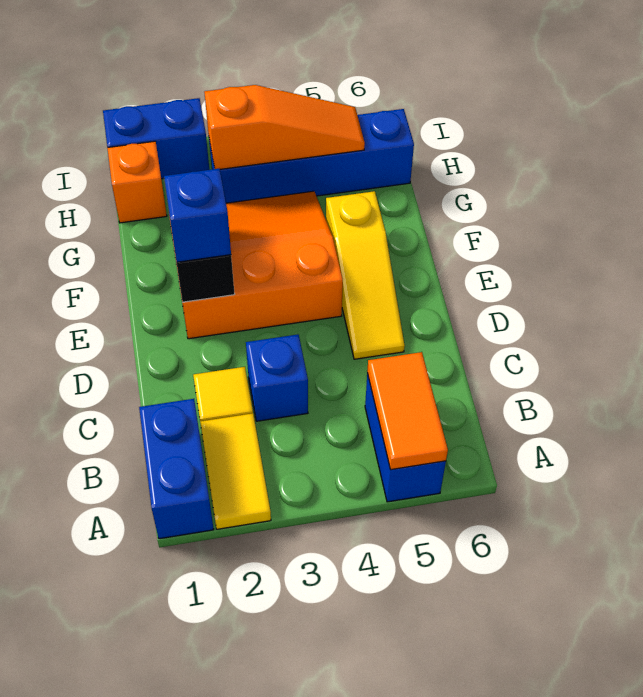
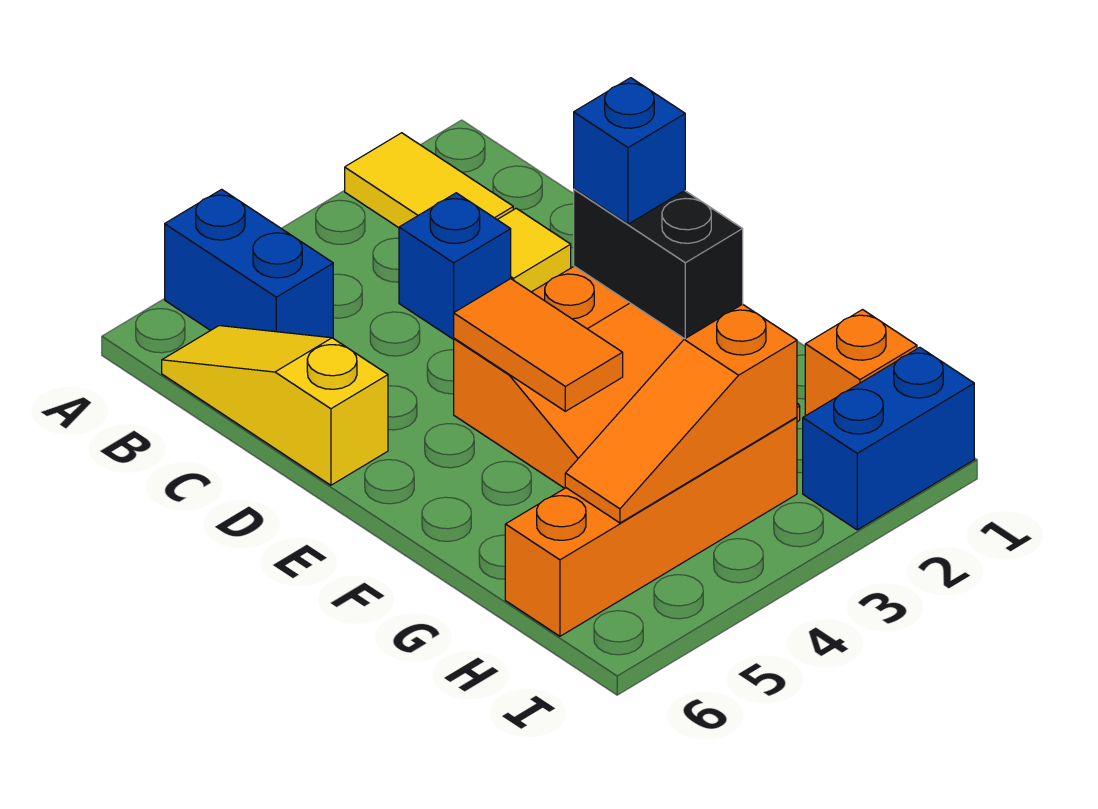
blue 1x2 brick [139,399,214,539] -> none
orange 1x2 tile [367,352,448,470] -> orange 1x2 tile moved to [454,279,623,411]
yellow 1x3 slope [326,191,405,359] -> yellow 1x3 slope moved to [162,326,388,485]
blue 1x4 brick [209,109,414,203] -> orange 1x4 brick [505,417,797,636]

